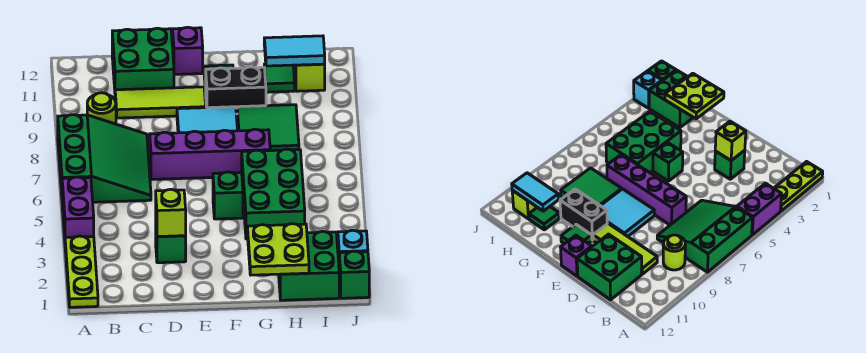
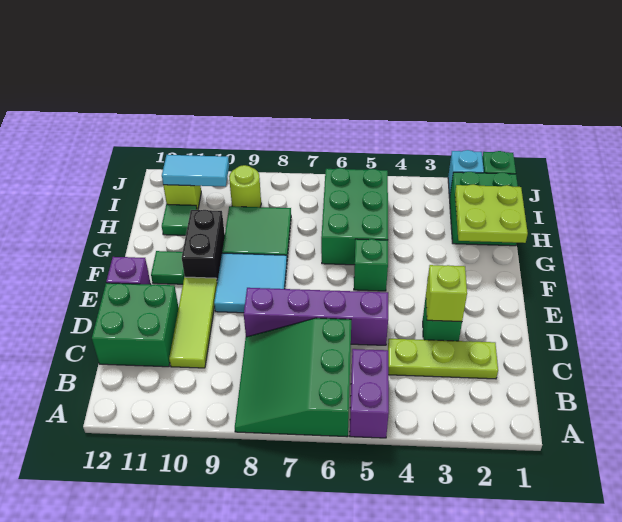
lime 1x3 plate [65,236,98,307] -> lime 1x3 plate moved to [388,339,498,379]
purple 1x2 brick [62,177,94,238] -> purple 1x2 brick turned to [350,349,389,438]
green 3x3 slope [58,115,151,202] -> green 3x3 slope turned to [235,318,351,437]
lime 1x1 round brick [87,93,116,124] -> lime 1x1 round brick moved to [229,165,261,207]
purple 1x4 brick [150,129,270,180] -> purple 1x4 brick turned to [244,288,388,345]
green 2x3 brick [242,149,305,239] -> green 2x3 brick turned to [321,168,388,265]
cyan 1x2 tile [264,36,325,66] -> cyan 1x2 tile turned to [162,155,229,187]

